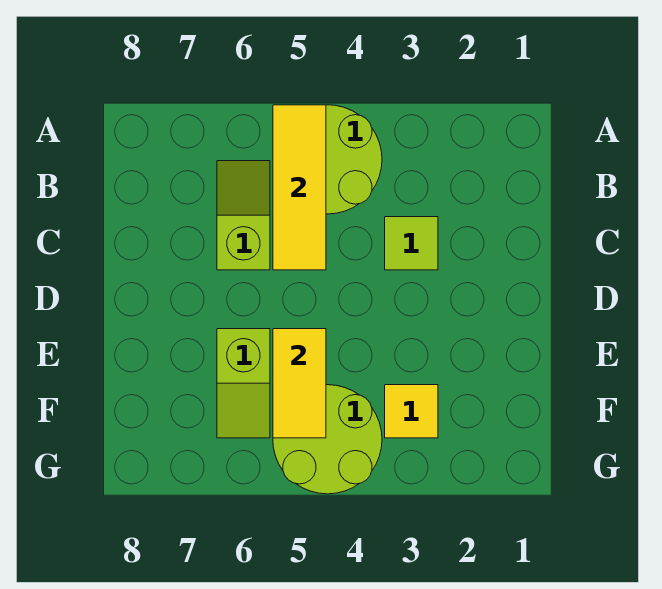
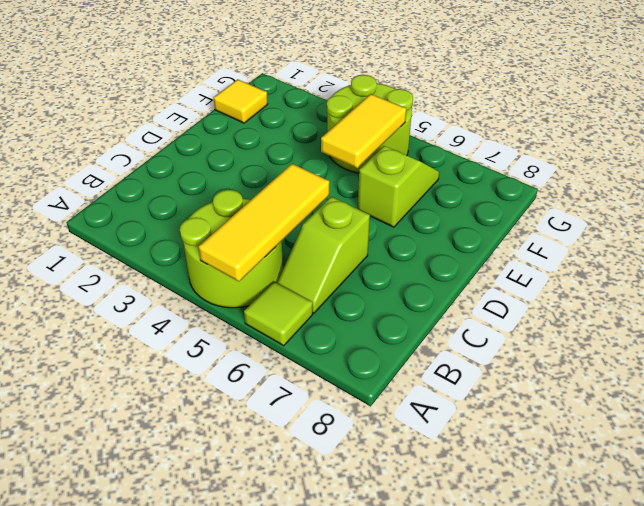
lime 1x1 tile [385,217,438,270] -> lime 1x1 tile moved to [244,282,313,346]
yellow 1x1 tile [385,385,438,438] -> yellow 1x1 tile moved to [214,79,268,123]

